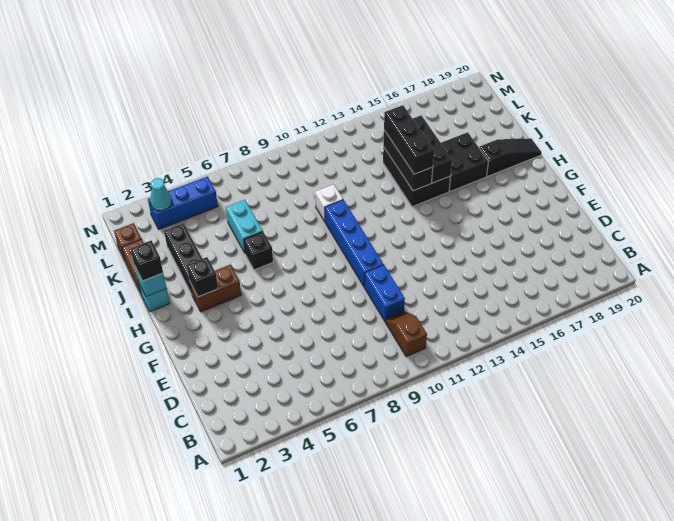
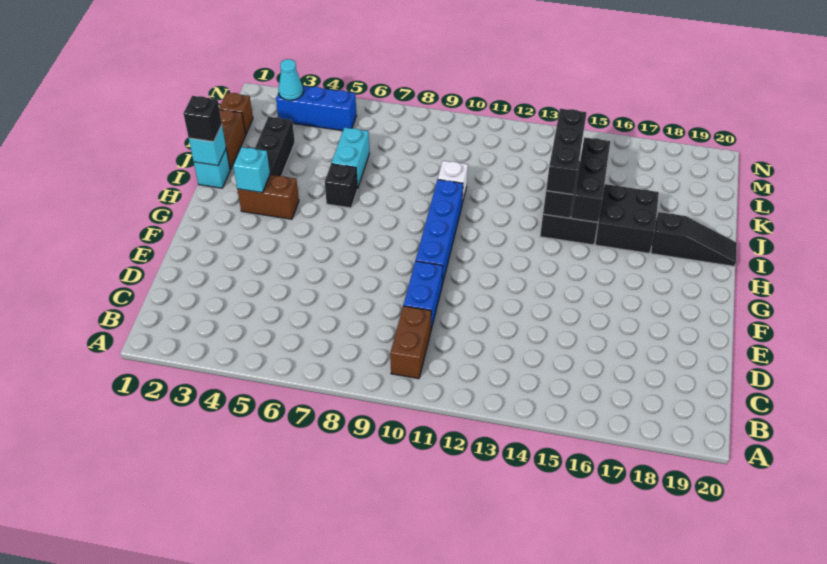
brown 1x2 slope [385,311,427,357] -> brown 1x2 brick [390,306,431,379]
black 1x1 brick [187,257,218,297] -> cyan 1x1 brick [233,147,270,193]

